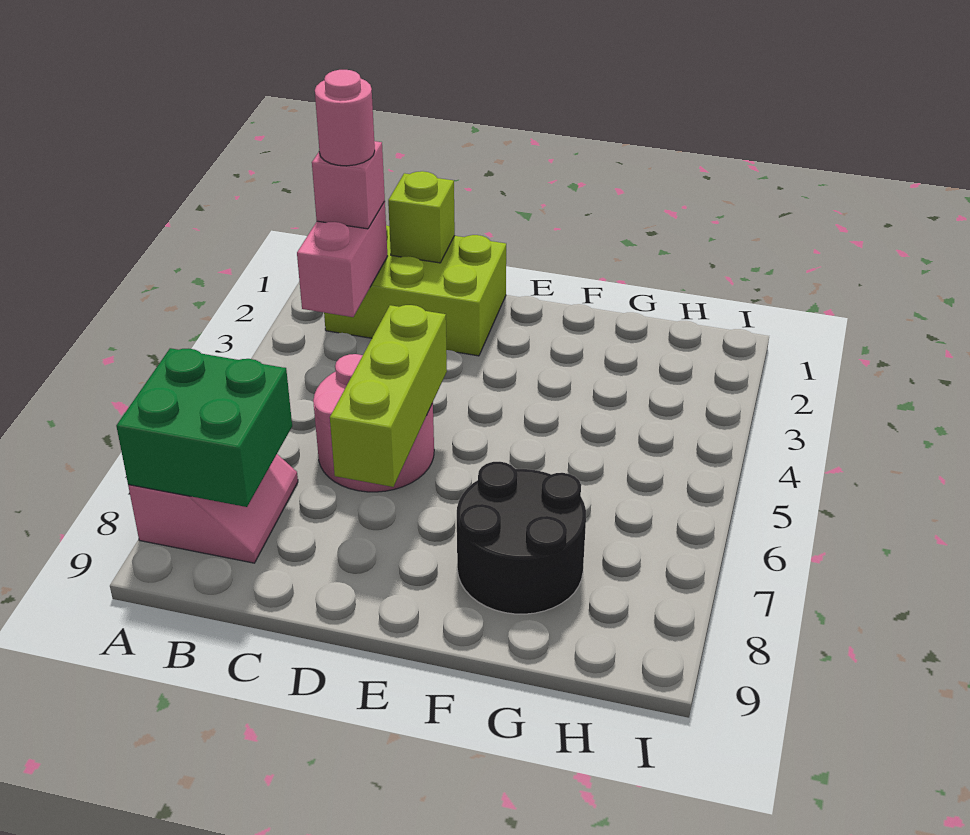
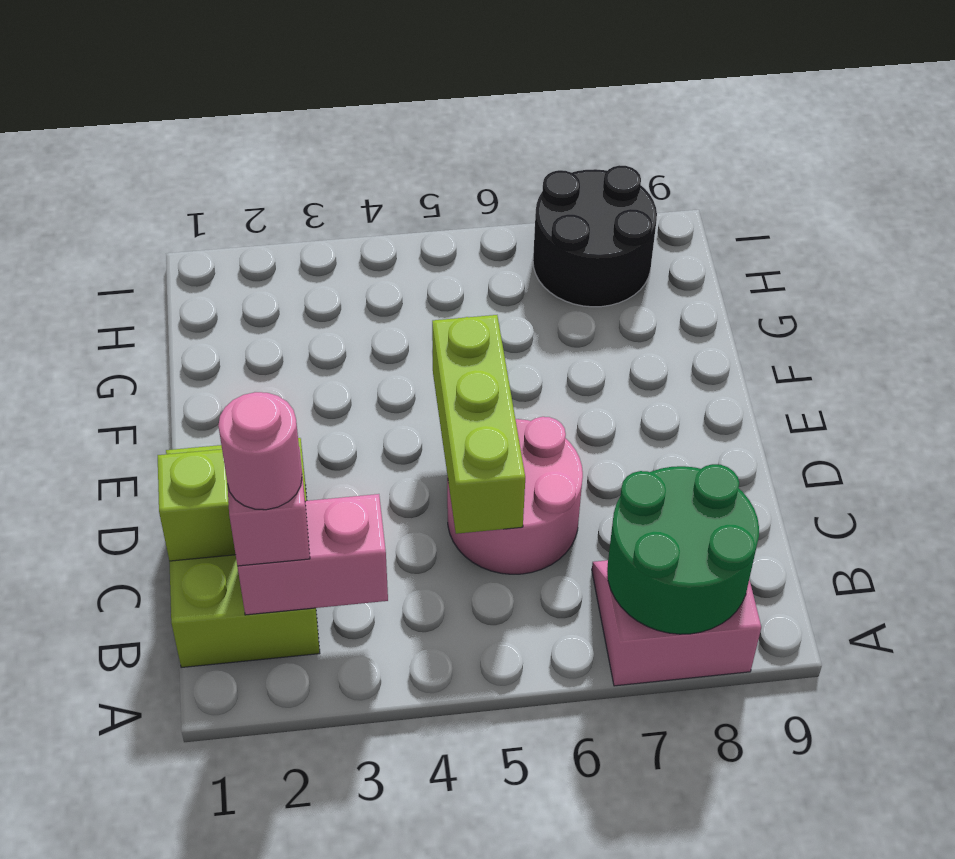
green 2x2 brick [116,348,292,507] -> green 2x2 round brick [607,464,759,634]
lime 1x3 brick [330,305,447,487] -> lime 1x3 brick turned to [432,315,525,534]
black 2x2 round brick [457,462,586,614] -> black 2x2 round brick moved to [533,165,657,307]

